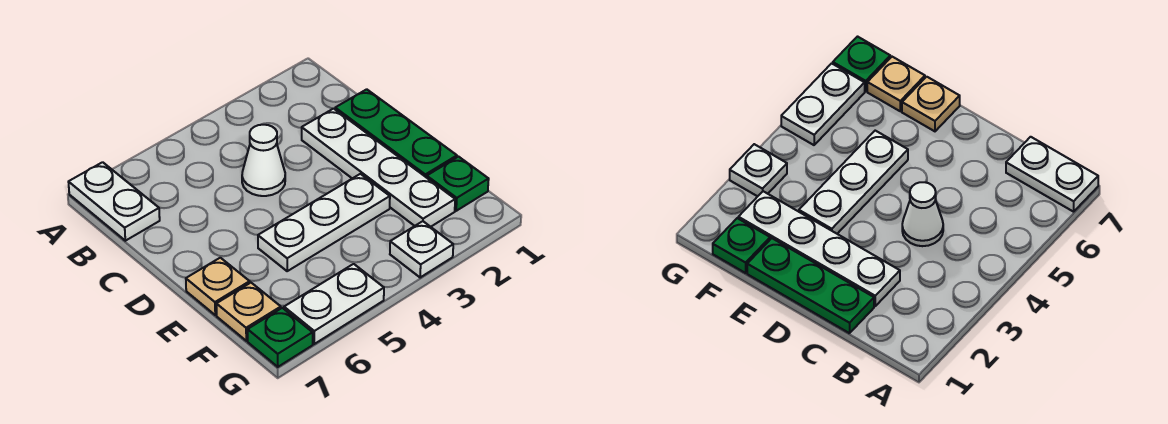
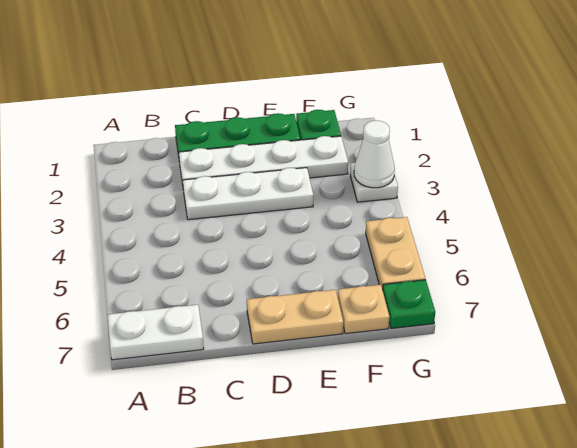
white 1x1 cone [242,125,285,196] -> white 1x1 cone moved to [354,120,395,188]
white 1x3 plate [258,174,390,271] -> white 1x3 plate turned to [183,168,313,220]
tan 1x1 plate [186,258,250,315] -> tan 1x2 plate [247,290,343,344]
white 1x2 plate [284,264,384,344] -> tan 1x2 plate [366,217,425,290]

